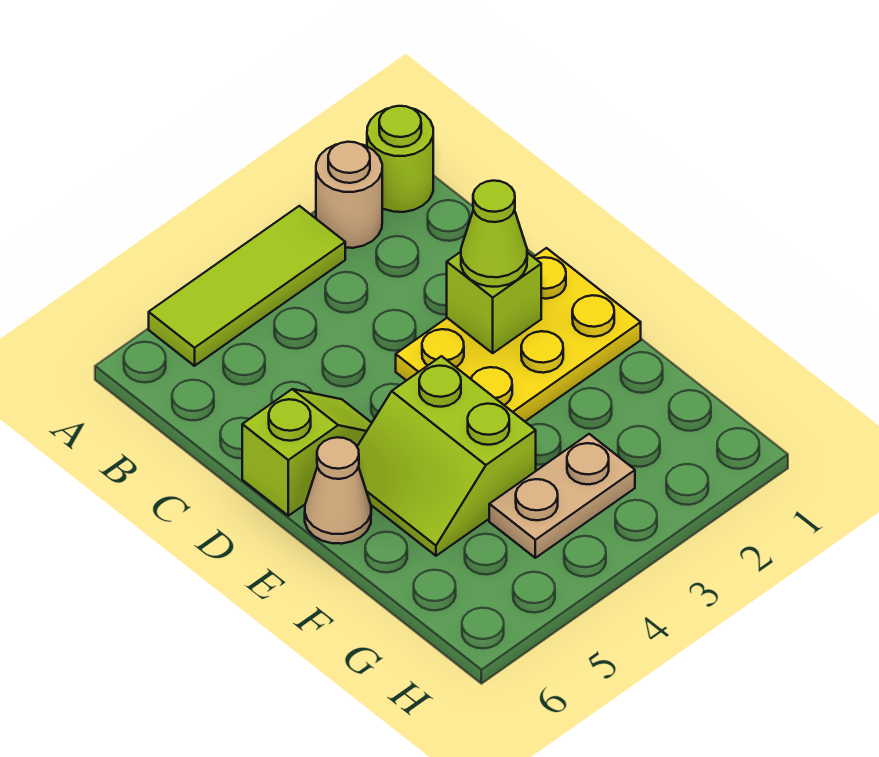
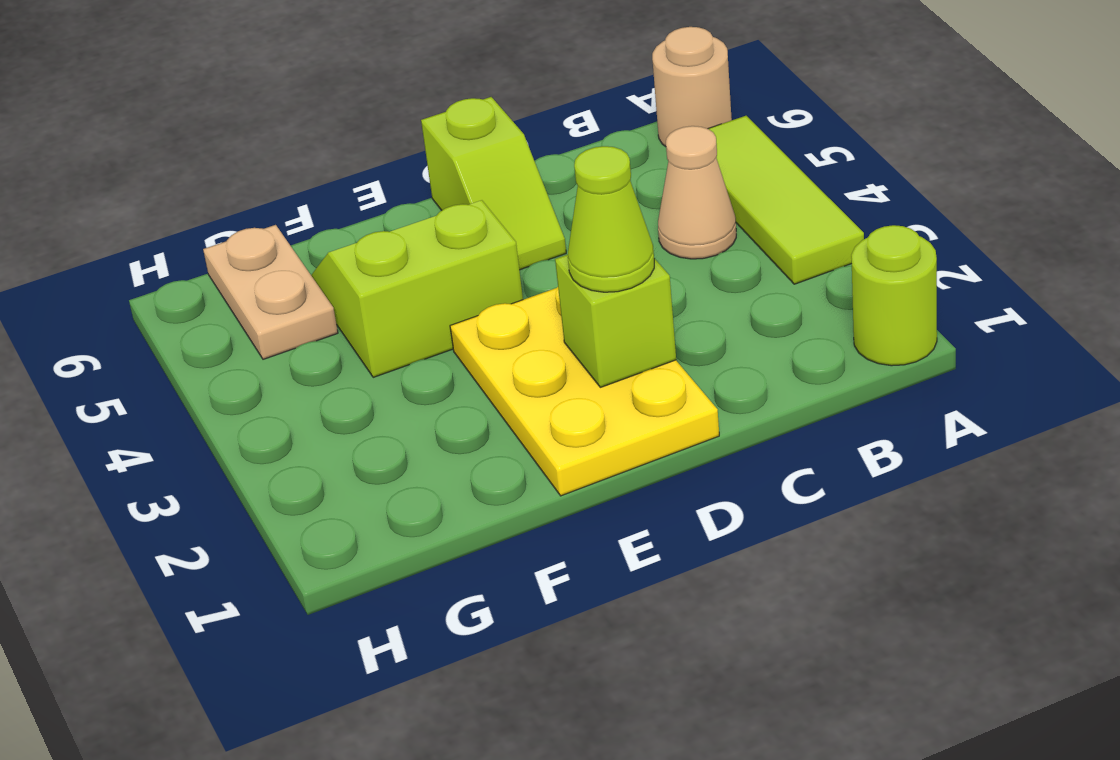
tan 1x1 round brick [316,142,382,248] -> tan 1x1 round brick moved to [652,27,732,147]
tan 1x1 cone [305,437,371,544] -> tan 1x1 cone moved to [658,126,736,259]
tan 1x2 plate [489,434,635,558] -> tan 1x2 plate moved to [203,225,338,359]

